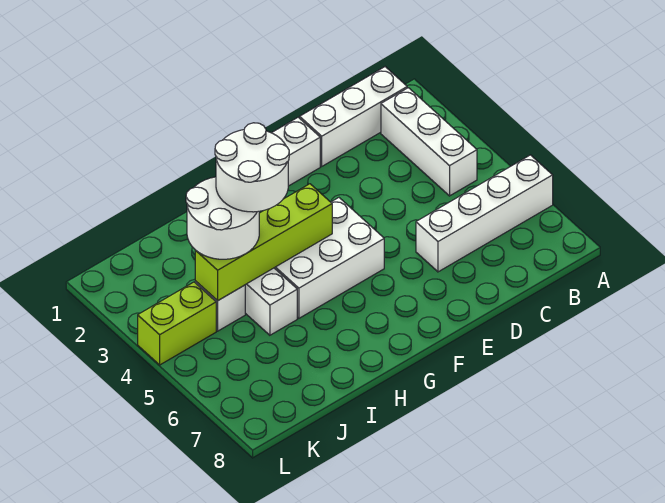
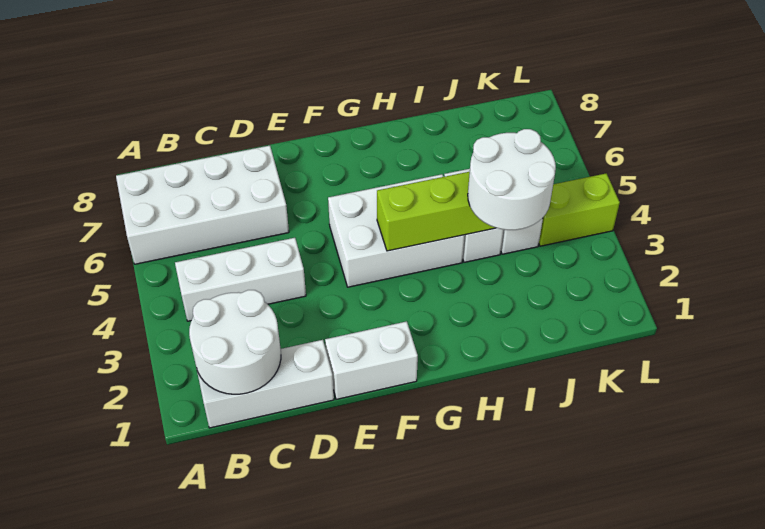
white 1x4 brick [416,155,553,272] -> white 2x4 brick [116,146,289,264]
white 1x3 brick [381,88,477,196] -> white 1x3 brick turned to [175,238,306,321]
white 2x2 round brick [215,123,289,212] -> white 2x2 round brick moved to [189,290,281,394]

